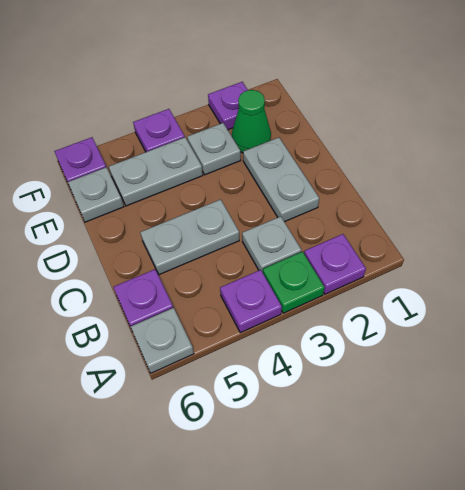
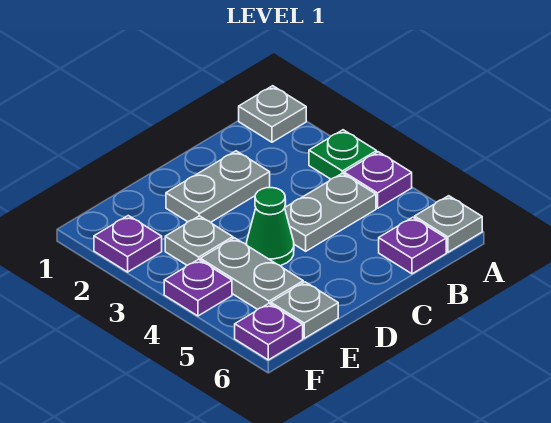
purple 1x1 plate [304,234,366,294] -> none
grey 1x1 plate [242,216,301,272] -> grey 1x1 plate moved to [239,86,306,142]
grey 1x2 plate [140,199,239,275] -> grey 1x2 plate turned to [285,173,376,251]
green 1x1 cone [232,90,271,153] -> green 1x1 cone moved to [247,188,294,266]

